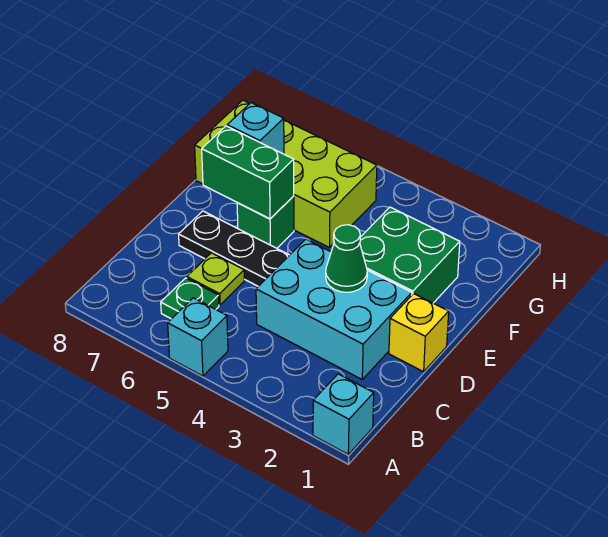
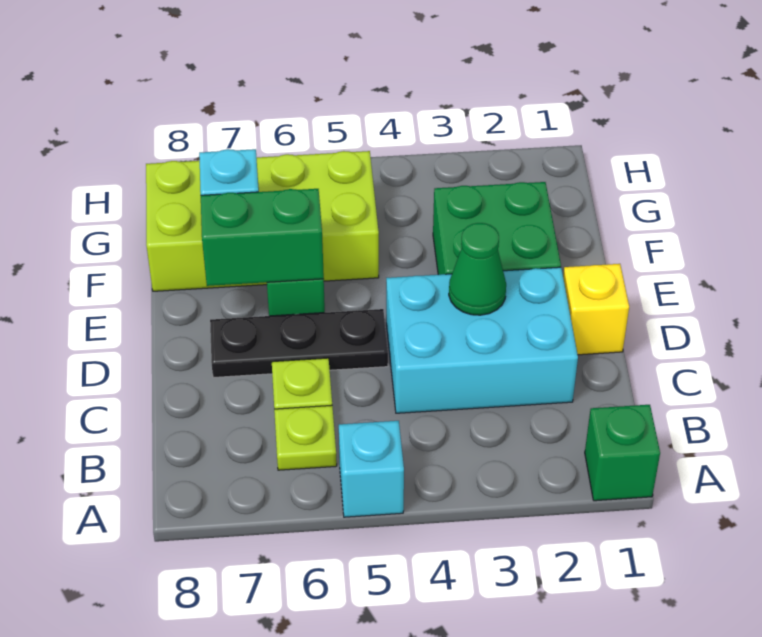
cyan 1x1 brick [313,374,374,454] -> green 1x1 brick [585,405,660,501]
green 1x1 plate [161,278,219,319] -> lime 1x1 plate [274,405,337,470]

